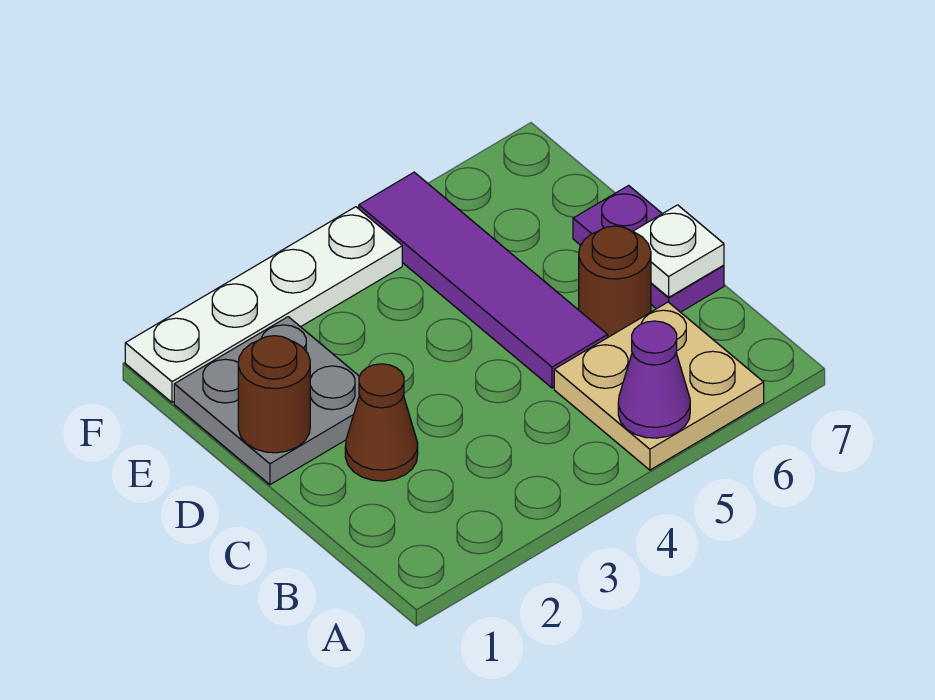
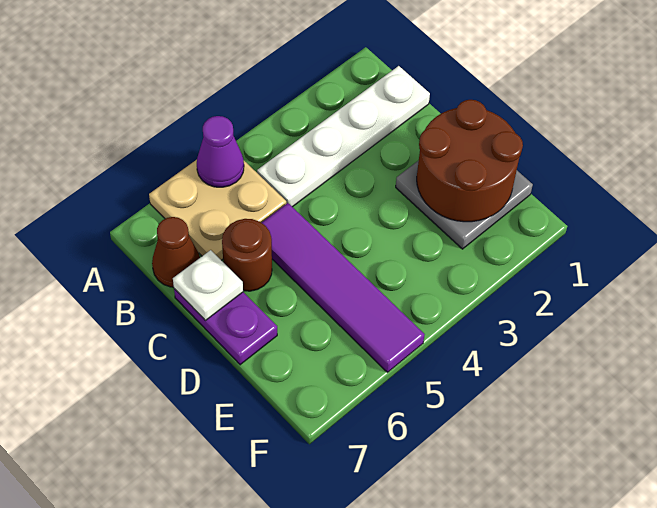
brown 1x1 cone [345,364,418,481] -> brown 1x1 cone moved to [152,217,200,287]
brown 1x1 round brick [238,336,310,453] -> brown 2x2 round brick [417,100,523,222]
white 1x4 plate [125,207,402,402] -> white 1x4 plate moved to [257,66,430,207]

